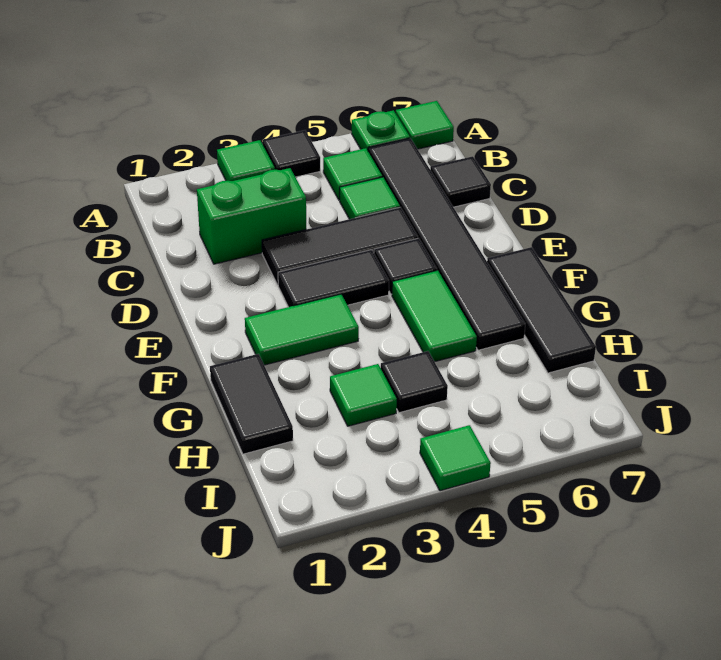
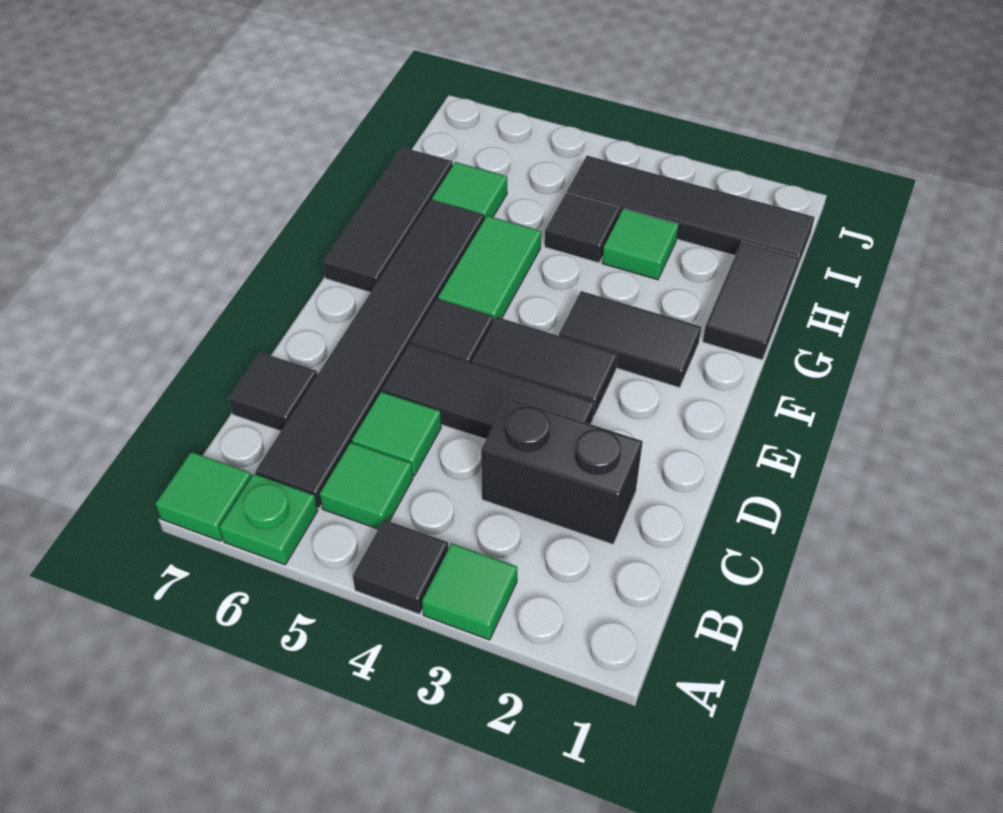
green 1x2 brick [197,168,306,264] -> black 1x2 brick [481,398,643,544]
green 1x2 tile [245,294,359,365] -> black 1x2 tile [559,291,701,388]
none -> black 1x4 tile [567,156,815,271]
green 1x1 tile [420,425,491,491] -> green 1x1 tile moved to [432,162,507,219]

